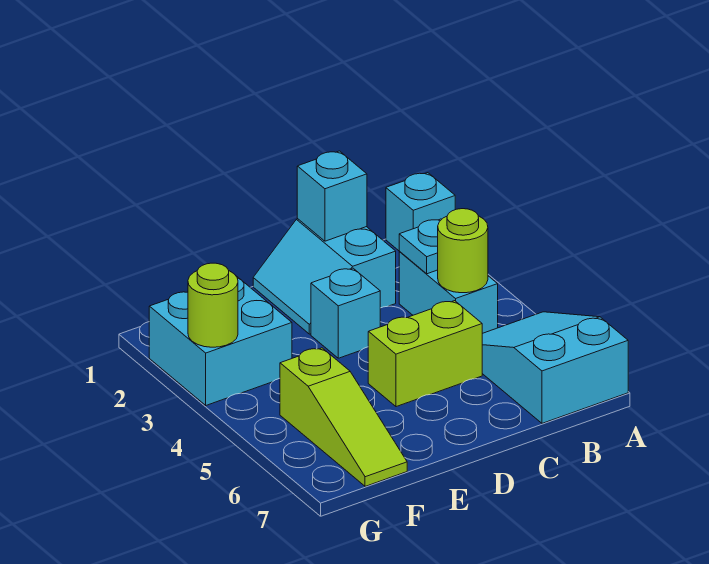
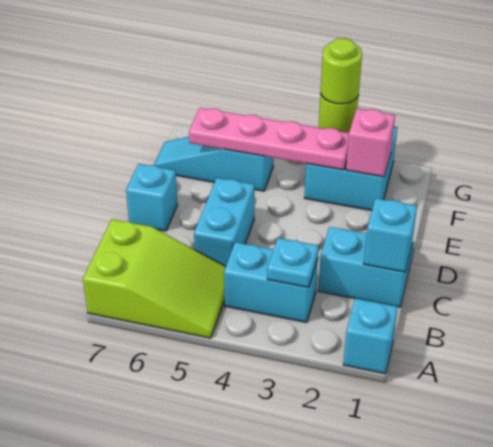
cyan 2x3 slope [482,312,628,423] -> lime 2x3 slope [83,219,226,338]
lime 1x1 round brick [438,209,488,293] -> lime 1x1 round brick moved to [321,38,362,104]
lime 1x2 brick [368,301,482,407] -> cyan 1x2 brick [194,178,254,266]
cyan 1x1 brick [311,268,380,358] -> cyan 1x1 brick moved to [126,164,177,231]
none -> pink 1x1 brick [346,109,395,177]
none -> pink 1x4 plate [189,108,349,170]
lime 1x3 slope [280,348,407,486] -> cyan 1x3 slope [154,137,273,191]

